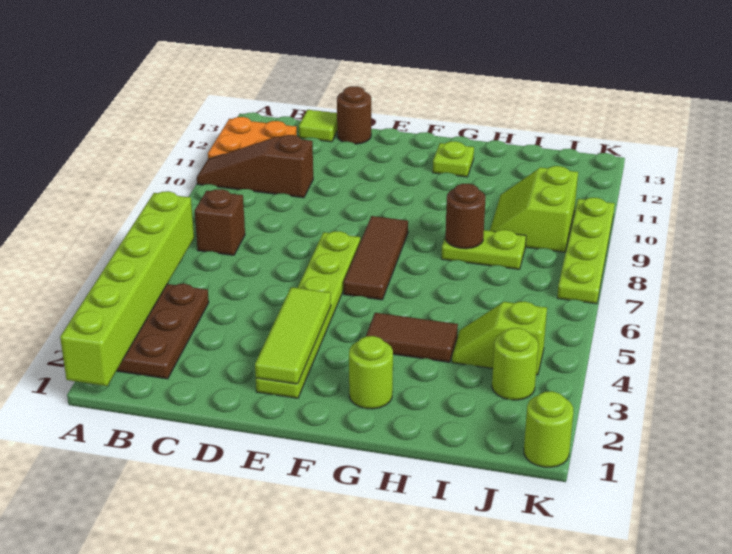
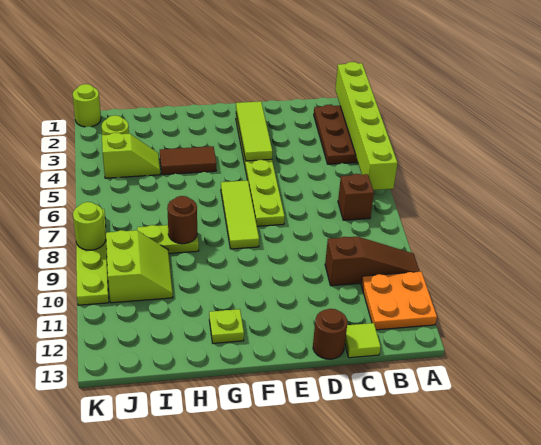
brown 1x3 tile [344,216,408,300] -> lime 1x3 tile [221,180,259,249]
lime 1x1 round brick [349,336,393,409] -> lime 1x1 round brick moved to [73,202,106,250]

